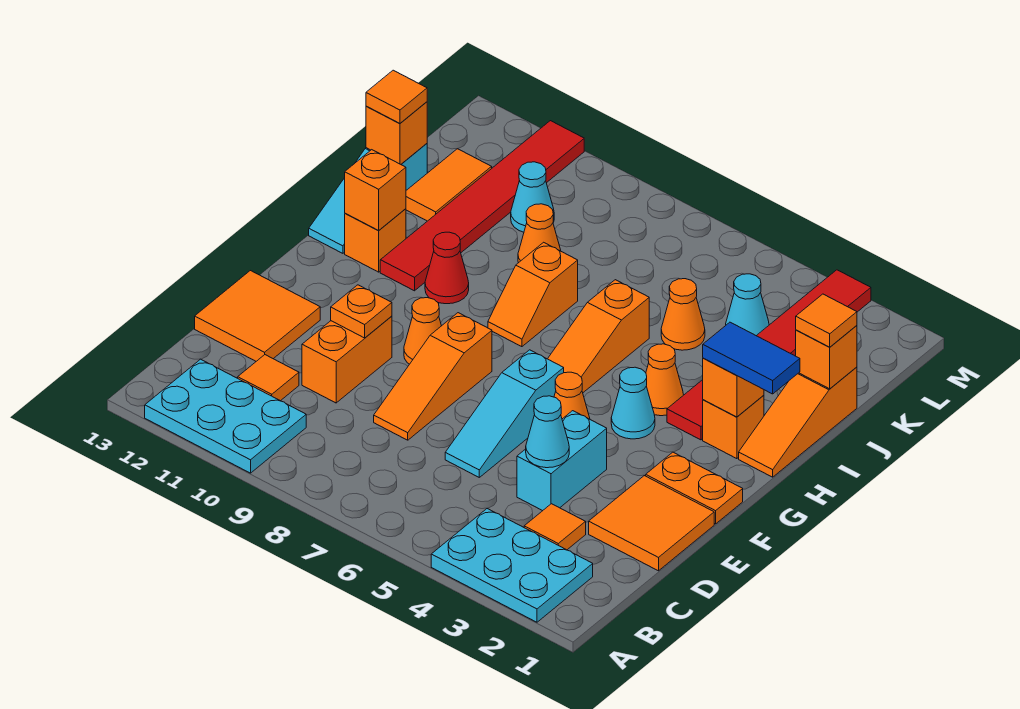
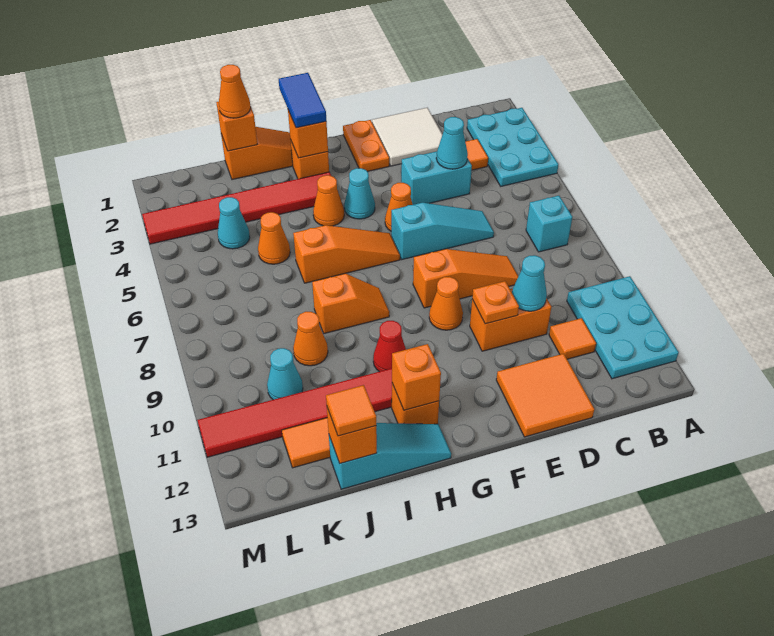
none -> cyan 1x1 brick [526,196,572,252]
orange 2x2 tile [589,476,714,571] -> white 2x2 tile [372,108,443,166]
none -> cyan 1x1 cone [512,255,547,311]
orange 1x1 tile [796,294,857,347] -> orange 1x1 cone [219,65,251,118]

